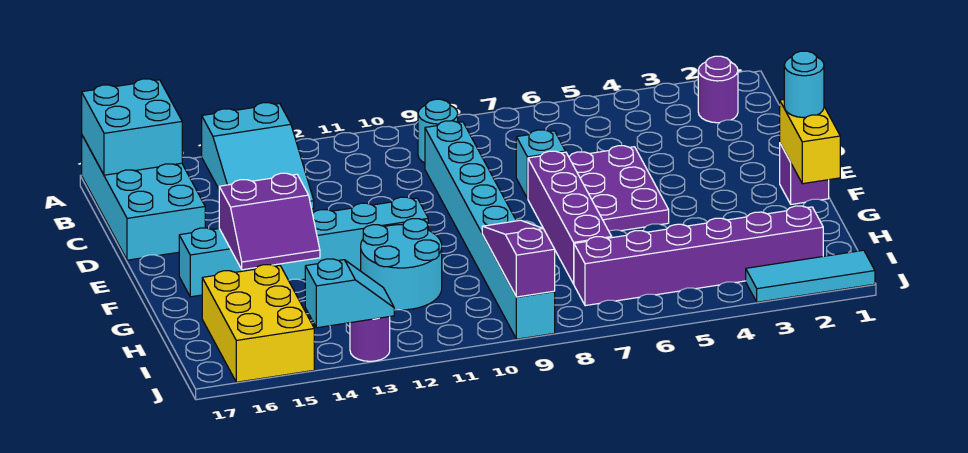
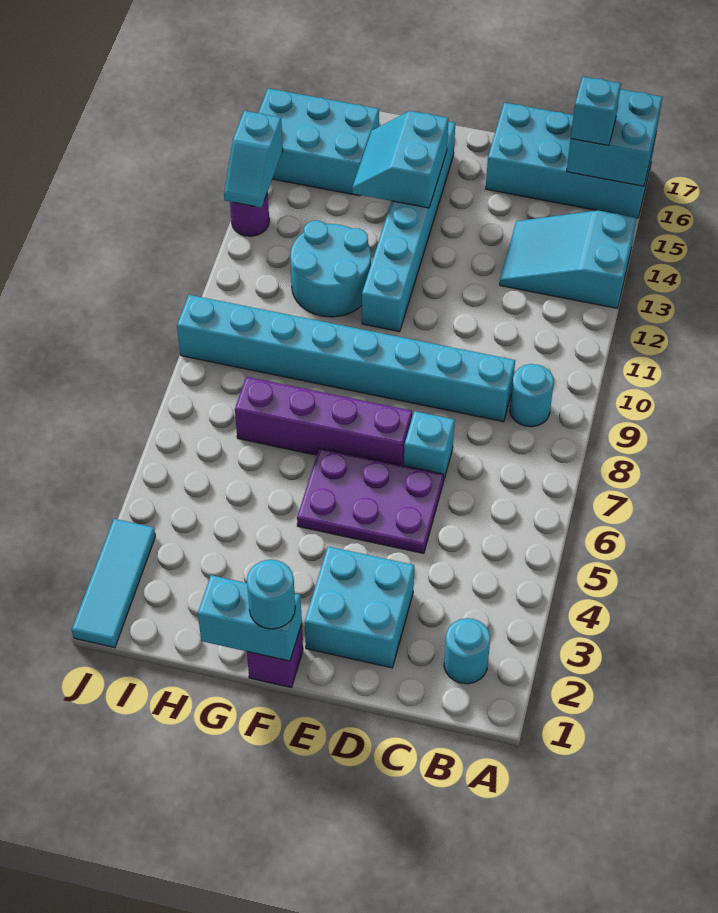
purple 1x1 round brick [698,56,738,123] -> cyan 1x1 round brick [444,618,490,684]
none -> cyan 1x1 brick [571,76,621,146]
none -> cyan 2x2 brick [305,546,414,668]
yellow 1x2 brick [780,100,840,184] -> cyan 1x2 brick [198,575,302,661]
purple 2x2 slope [219,173,320,270] -> cyan 2x2 slope [352,111,448,208]
purple 1x3 slope [482,220,555,297] -> none
yellow 2x3 brick [202,265,314,382] -> cyan 2x3 brick [258,88,379,196]
purple 1x6 brick [574,206,823,306] -> none

